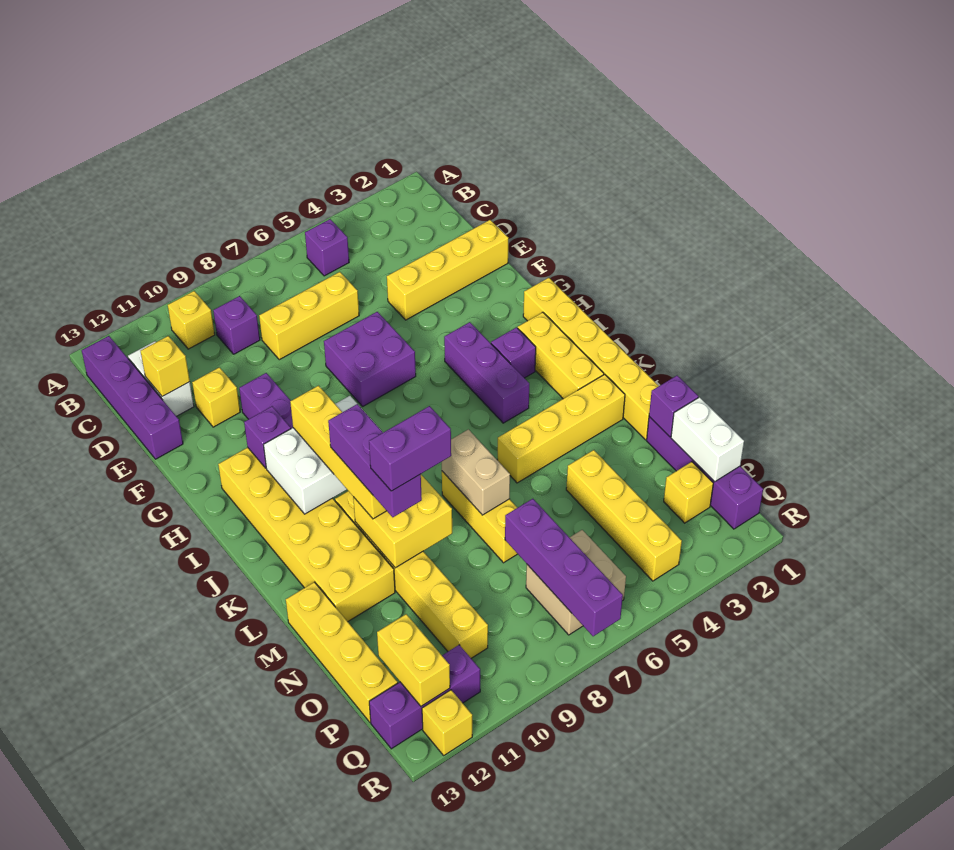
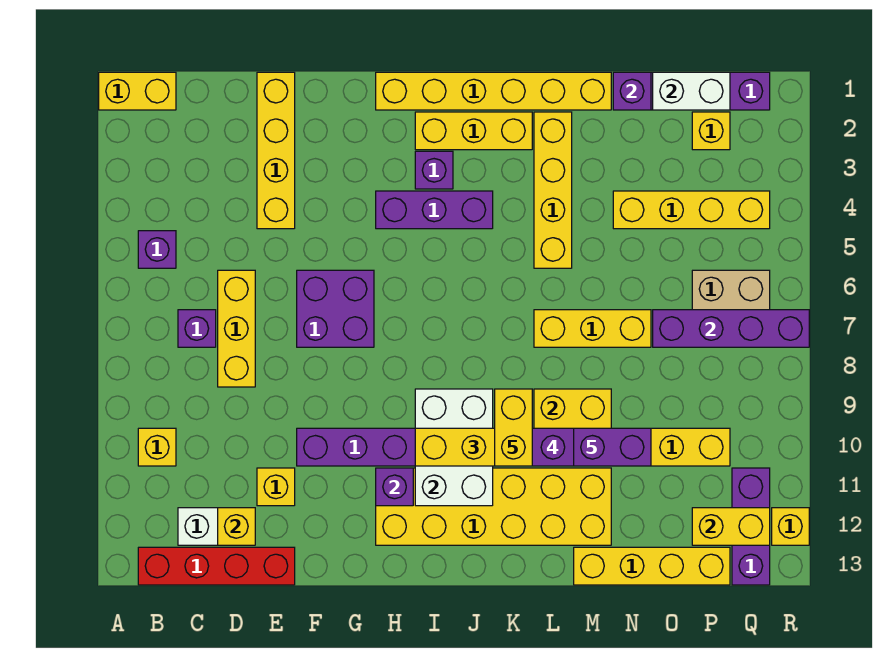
none -> yellow 1x2 brick [99,72,176,110]
purple 1x4 brick [82,336,183,459] -> red 1x4 brick [138,547,295,585]
purple 1x1 brick [213,296,260,354] -> purple 1x1 brick moved to [178,310,216,347]
none -> yellow 1x2 brick [495,389,532,466]
tan 1x2 brick [442,429,510,515] -> none
purple 1x2 brick [369,406,451,491] -> purple 1x2 brick turned to [574,428,651,466]

